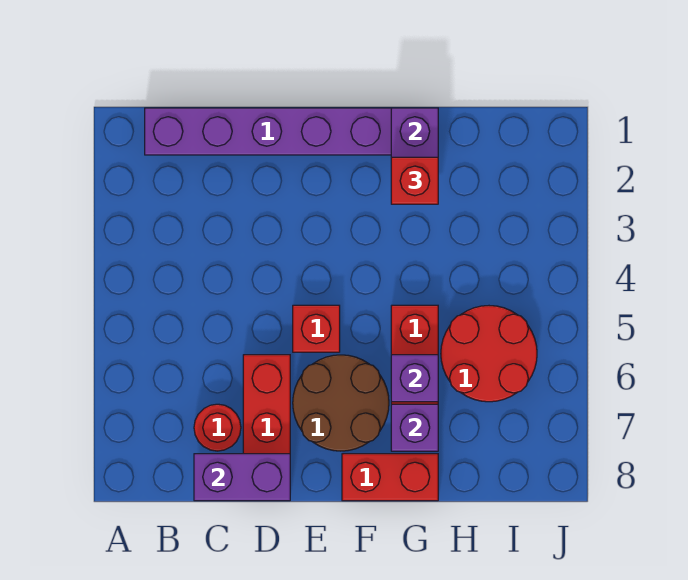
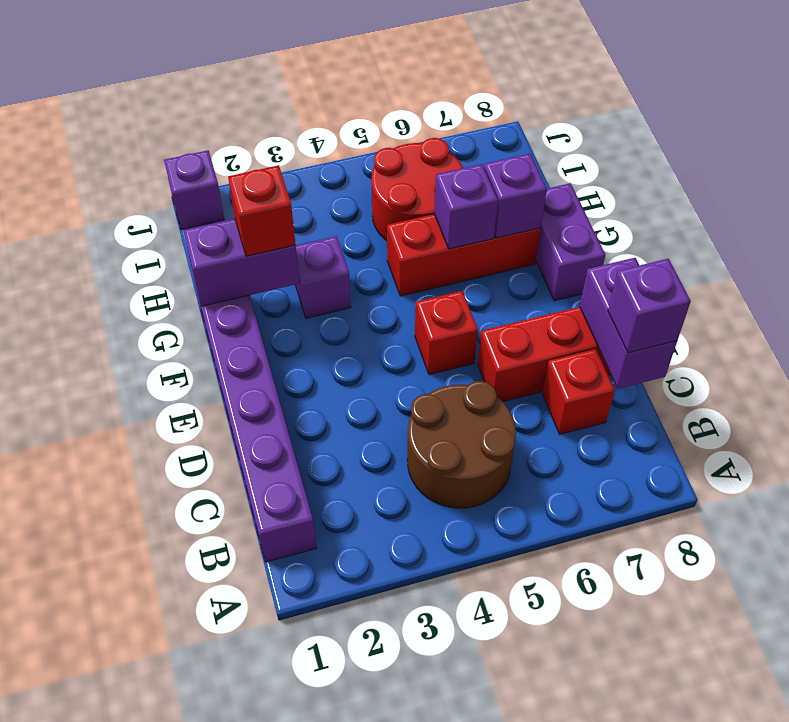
red 1x1 round brick [194,404,241,451] -> red 1x1 brick [542,349,615,434]
none -> purple 1x1 brick [608,259,691,353]
brown 2x2 round brick [293,355,389,451] -> brown 2x2 round brick moved to [407,381,516,508]
red 1x2 brick [342,454,438,501] -> purple 1x2 brick [536,183,605,301]
none -> purple 1x1 brick [296,236,351,318]
none -> purple 1x1 brick [164,150,224,230]

